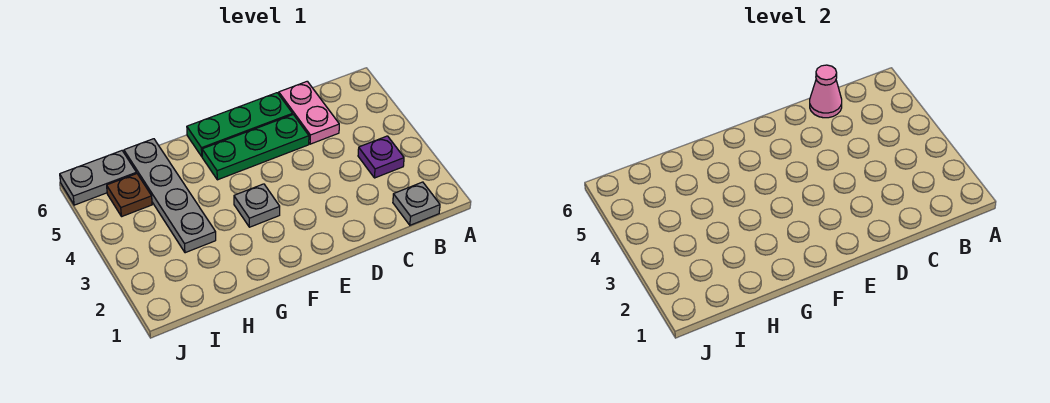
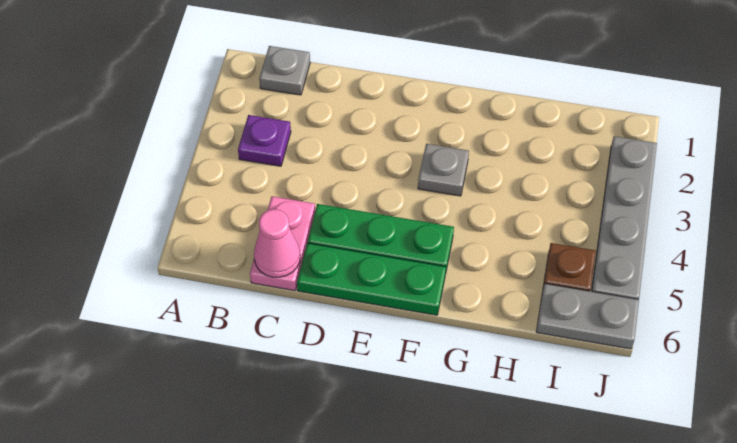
grey 1x4 plate [124,139,216,253] -> grey 1x4 plate moved to [592,136,657,300]

